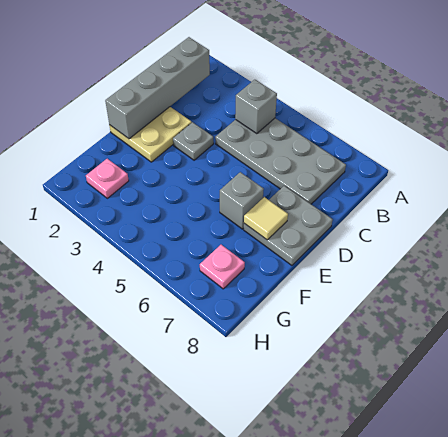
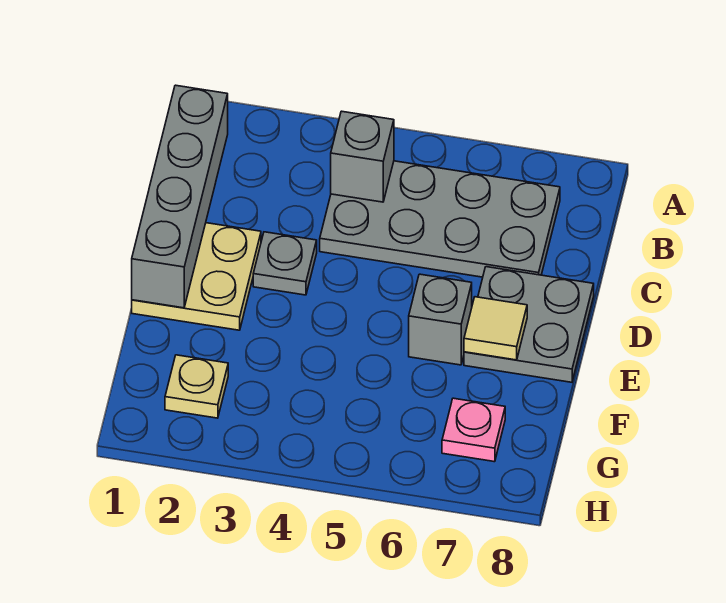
pink 1x1 plate [86,159,129,198] -> tan 1x1 plate [165,355,228,418]

